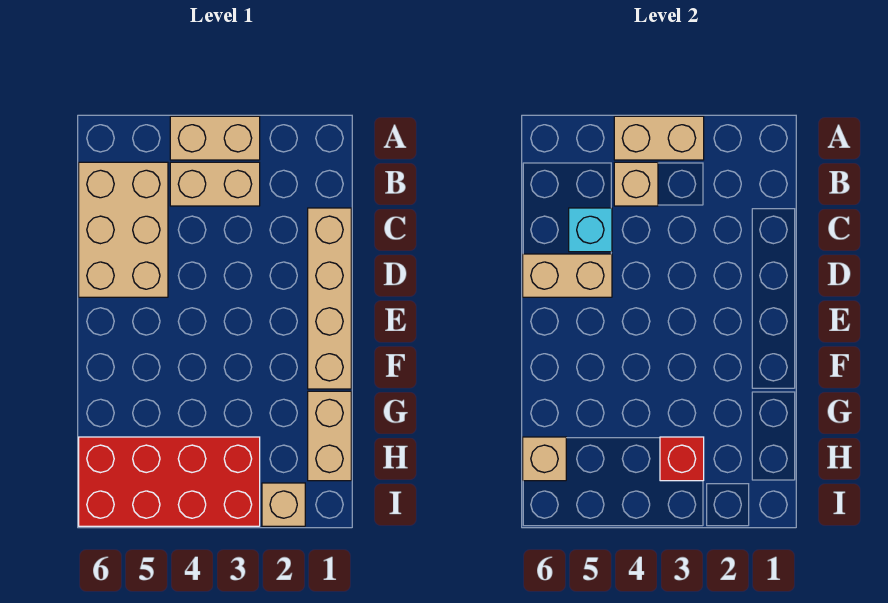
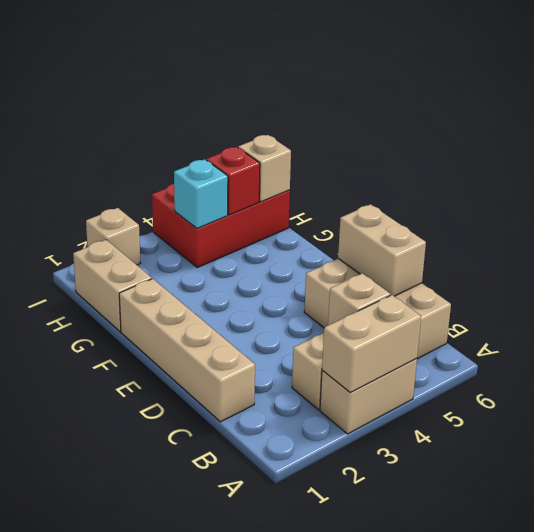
cyan 1x1 brick [569,208,612,252] -> cyan 1x1 brick moved to [174,159,228,228]
tan 1x2 brick [523,254,612,297] -> tan 1x2 brick turned to [338,204,426,296]
red 2x4 brick [79,437,260,526] -> red 2x3 brick [152,184,290,268]
red 1x1 brick [660,437,704,481] -> red 1x1 brick moved to [207,147,260,215]

